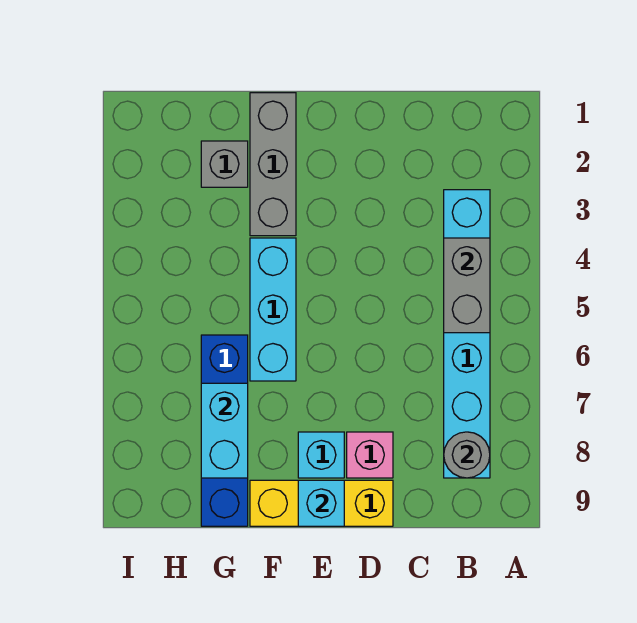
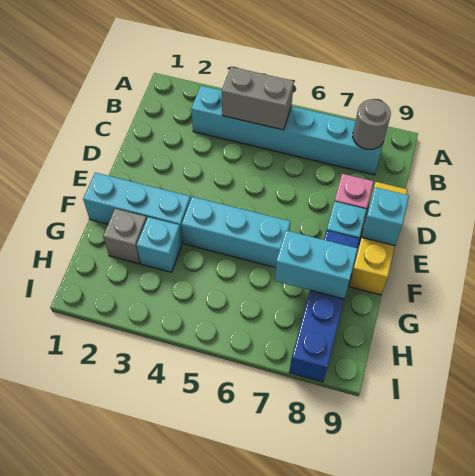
grey 1x3 brick [250,93,296,236] -> cyan 1x3 brick [83,173,191,243]
none -> cyan 1x1 brick [137,217,182,272]
blue 1x4 brick [201,335,248,526] -> blue 1x4 brick turned to [289,230,359,382]

